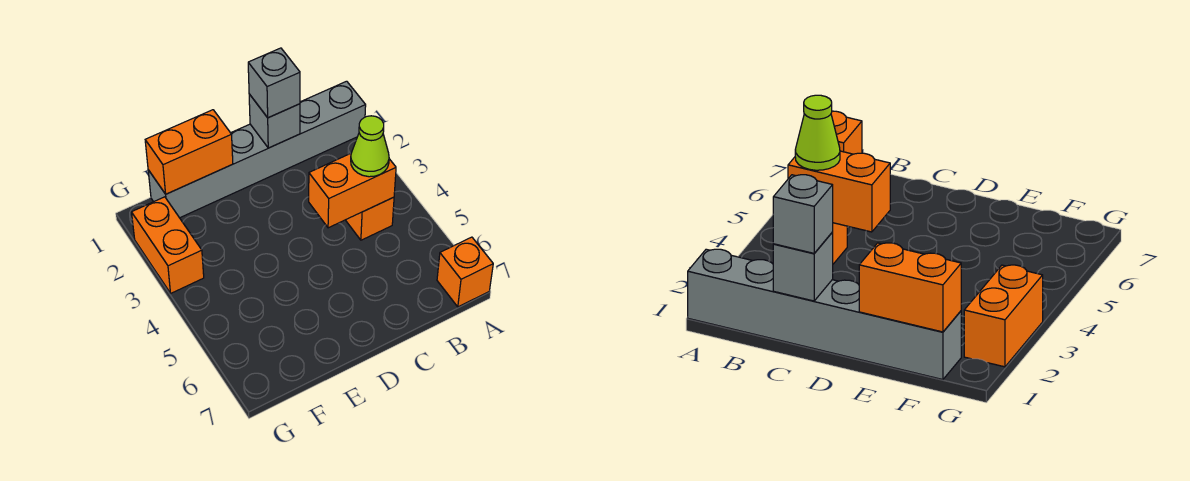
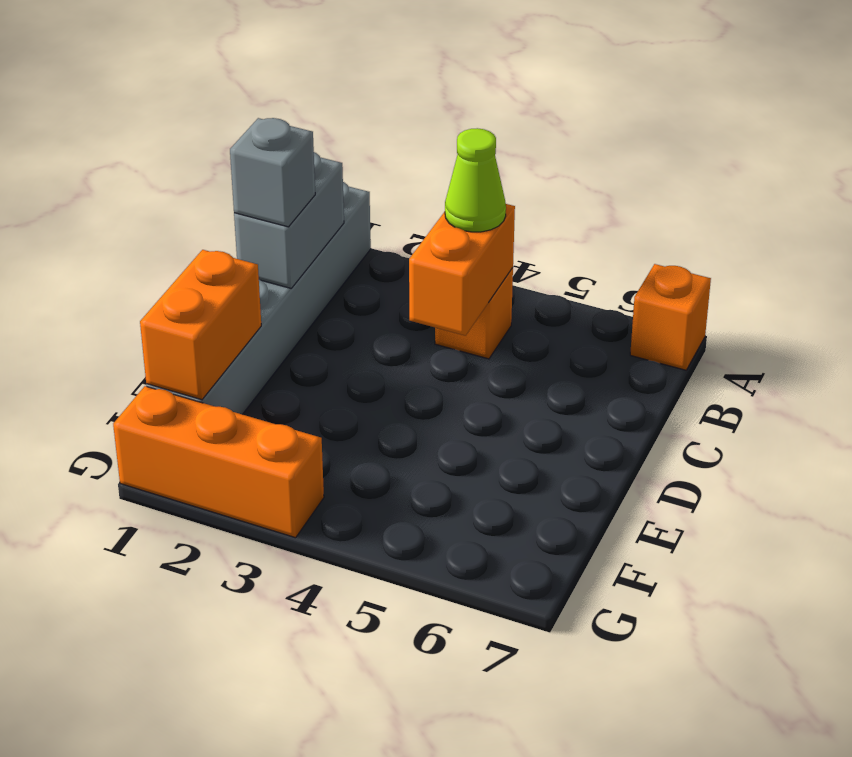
grey 1x1 brick [249,94,300,148] -> grey 1x2 brick [234,152,344,288]
orange 1x2 brick [132,197,204,293] -> orange 1x3 brick [113,386,324,538]

